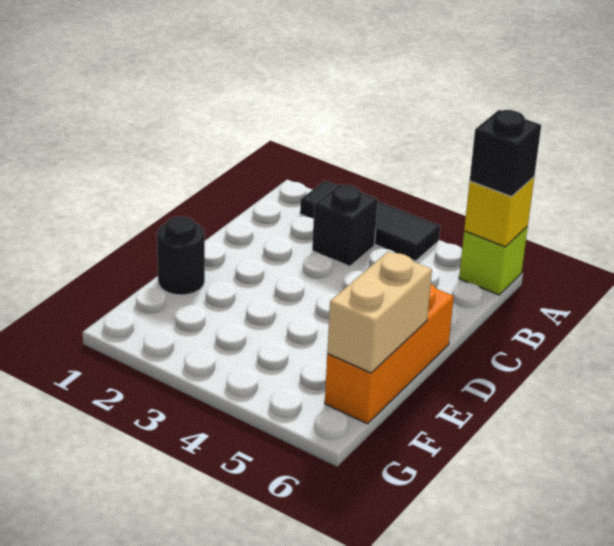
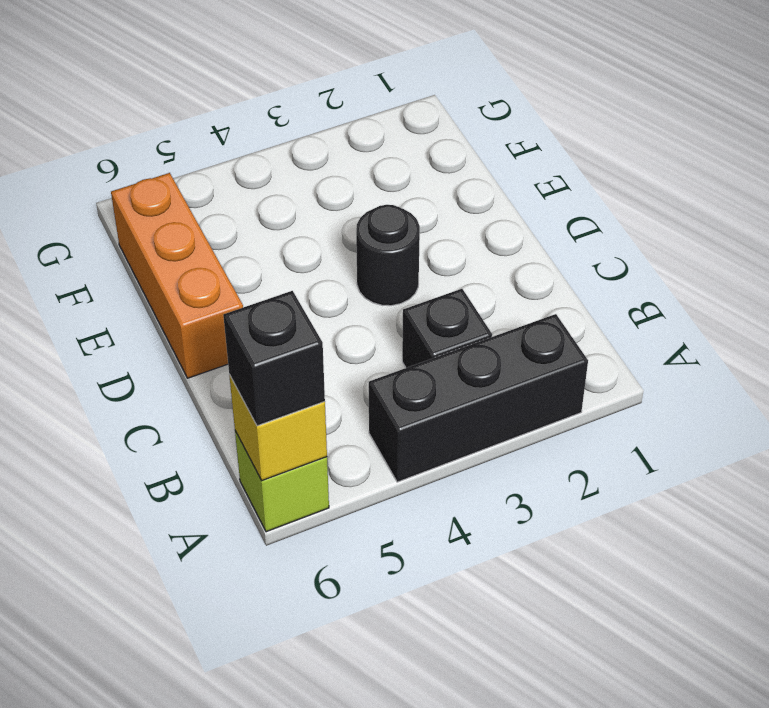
black 1x3 tile [300,181,440,261] -> black 1x3 brick [369,314,588,482]
black 1x1 round brick [157,216,205,295] -> black 1x1 round brick moved to [356,205,420,306]
tan 1x2 brick [327,251,432,373] -> none

